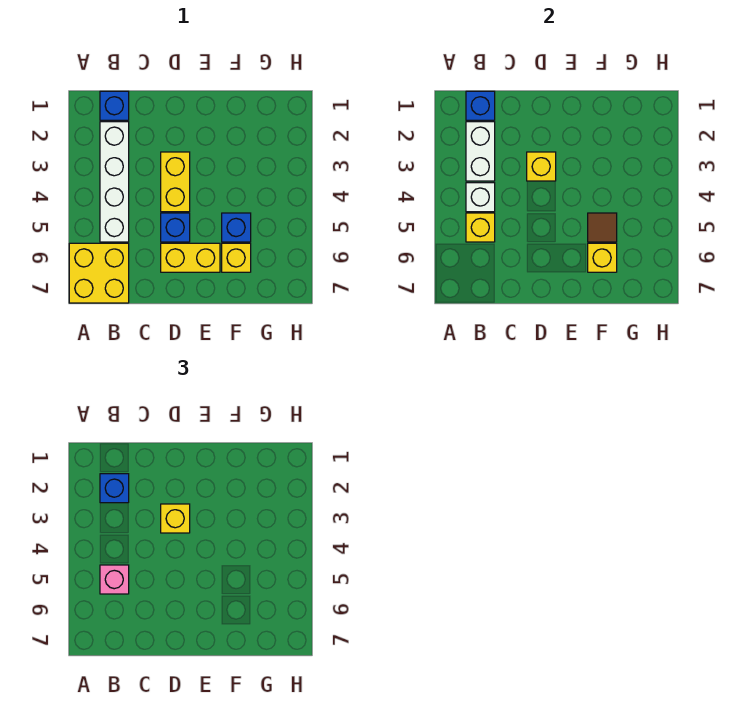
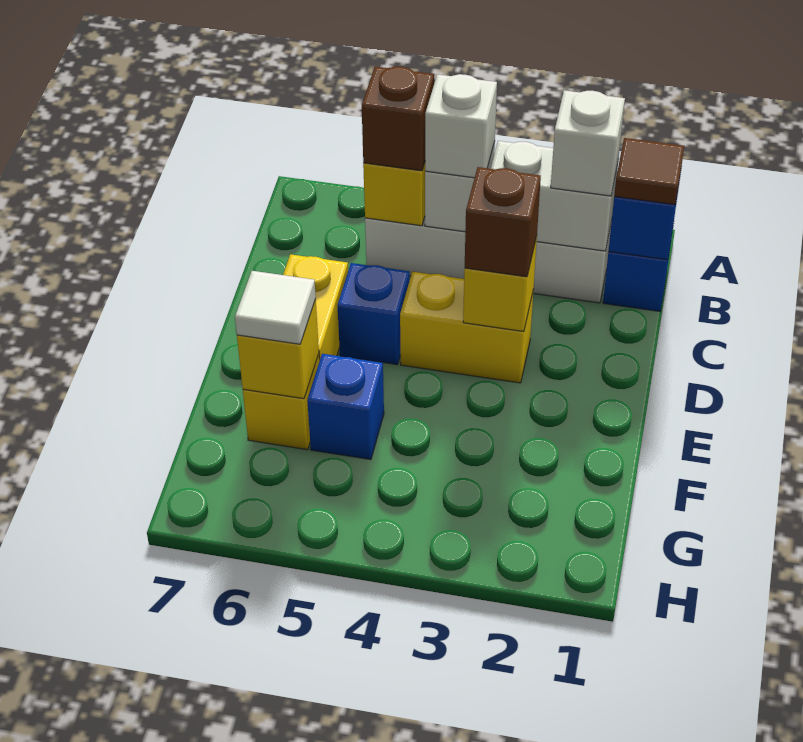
yellow 2x2 brick [69,243,129,303] -> none
blue 1x1 brick [100,474,129,503] -> white 1x1 brick [551,90,625,196]
none -> white 1x1 brick [425,74,497,178]
pink 1x1 brick [100,565,129,594] -> brown 1x1 brick [362,66,434,171]
yellow 1x1 brick [161,504,190,533] -> brown 1x1 brick [465,167,541,277]
brown 1x1 tile [588,213,617,242] -> brown 1x1 tile moved to [614,138,684,205]
none -> white 1x1 tile [235,271,316,344]

